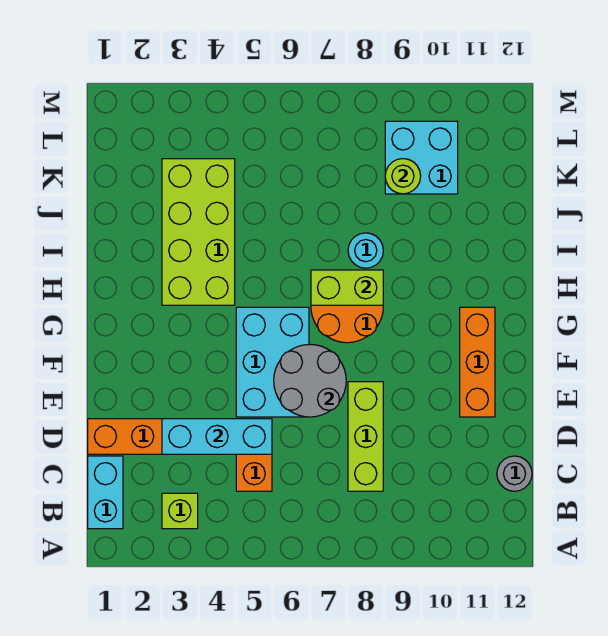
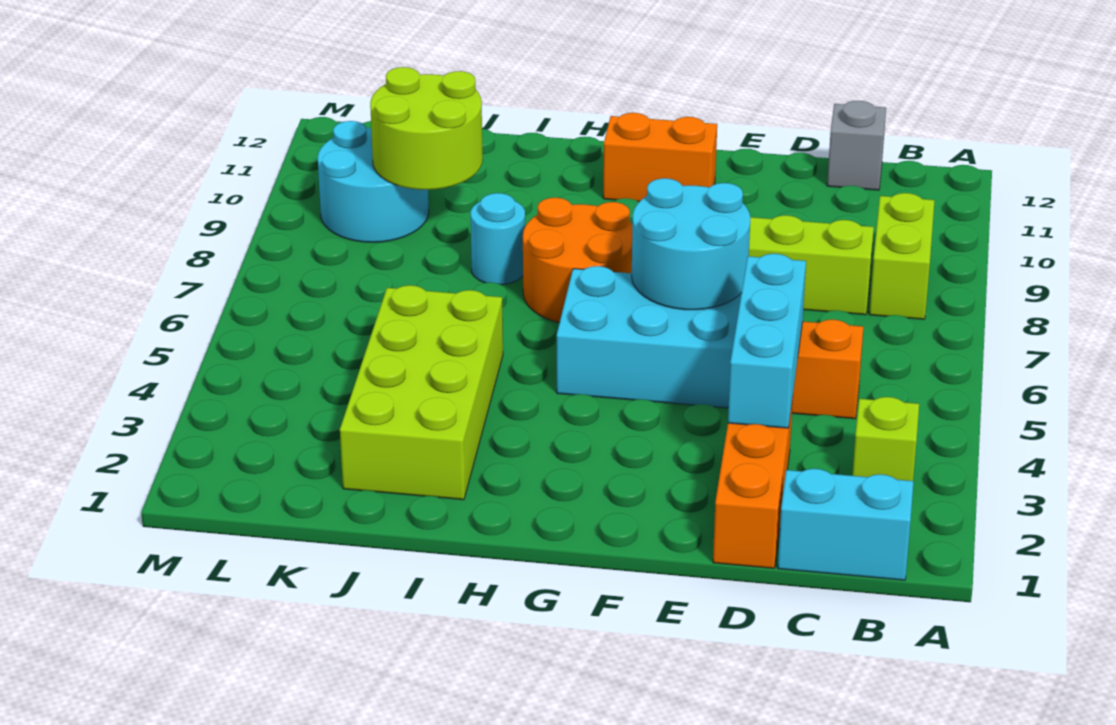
grey 1x1 round brick [497,456,532,491] -> grey 1x1 brick [827,101,886,190]
grey 2x2 round brick [274,344,346,417] -> cyan 2x2 round brick [632,178,750,310]
orange 1x3 brick [460,307,495,417] -> orange 1x2 brick [603,113,717,202]
lime 2x4 brick [162,159,235,305] -> lime 2x4 brick turned to [340,285,503,500]
lime 1x2 brick [311,270,383,305] -> lime 1x2 brick moved to [869,193,935,319]
cyan 2x2 brick [385,121,458,194] -> cyan 2x2 round brick [318,121,429,242]
lime 1x1 round brick [385,159,421,194] -> lime 2x2 round brick [370,67,483,190]

